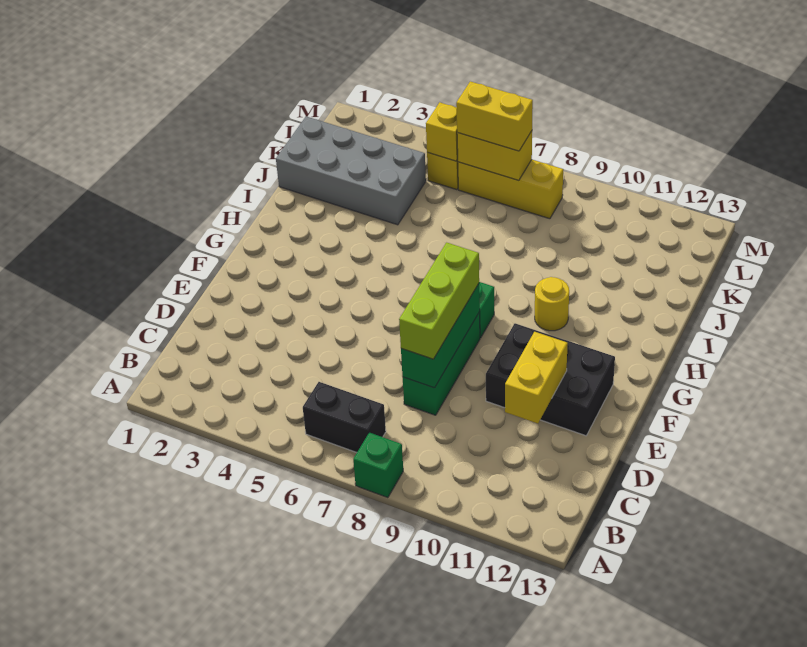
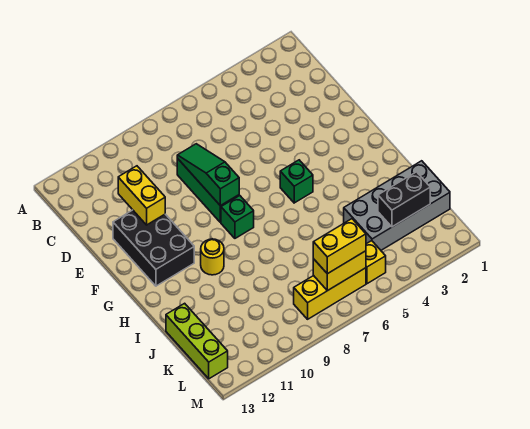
green 1x1 brick [353,433,403,498] -> green 1x1 brick moved to [280,160,313,203]
black 1x2 brick [303,382,386,453] -> black 1x2 brick moved to [378,172,430,227]
green 1x3 brick [401,284,480,388] -> green 1x3 slope [177,144,239,206]
lime 1x3 brick [399,243,479,359] -> lime 1x3 brick moved to [166,303,228,379]
black 2x3 brick [486,323,615,436] -> black 2x3 brick turned to [113,210,194,286]
yellow 1x1 brick [426,102,458,161] -> none

